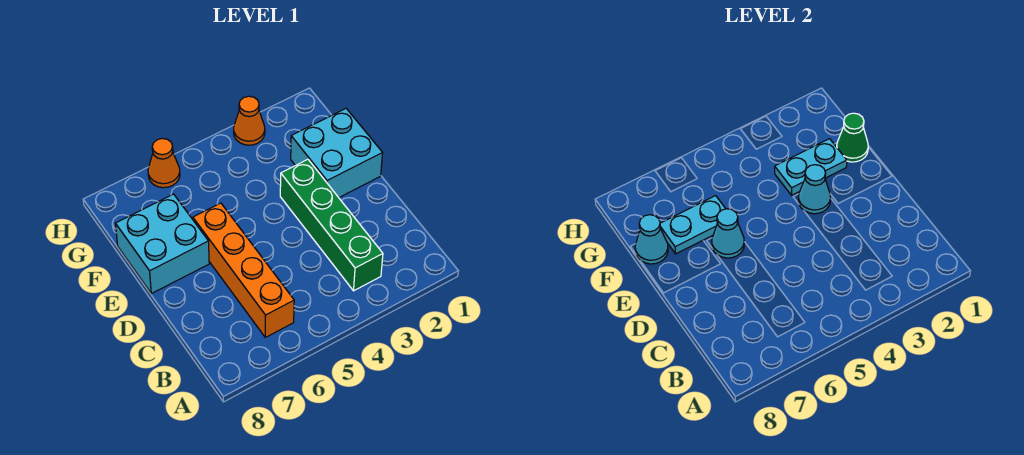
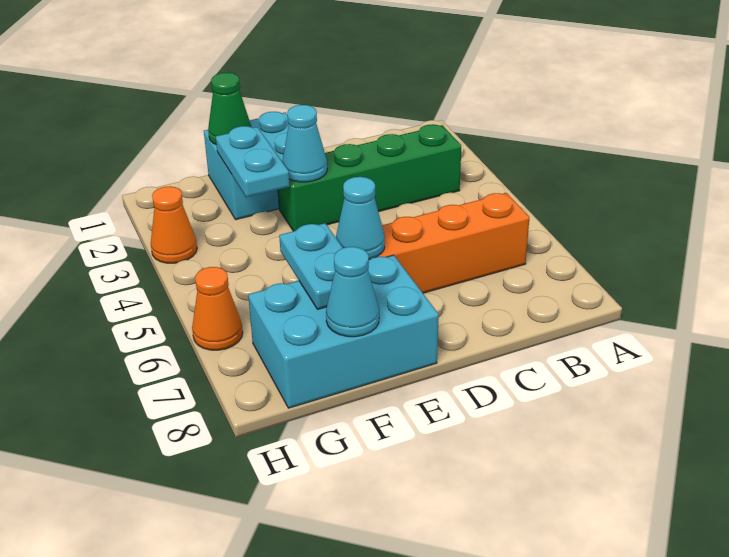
cyan 2x2 brick [115,194,209,294] -> cyan 2x3 brick [248,255,439,408]

